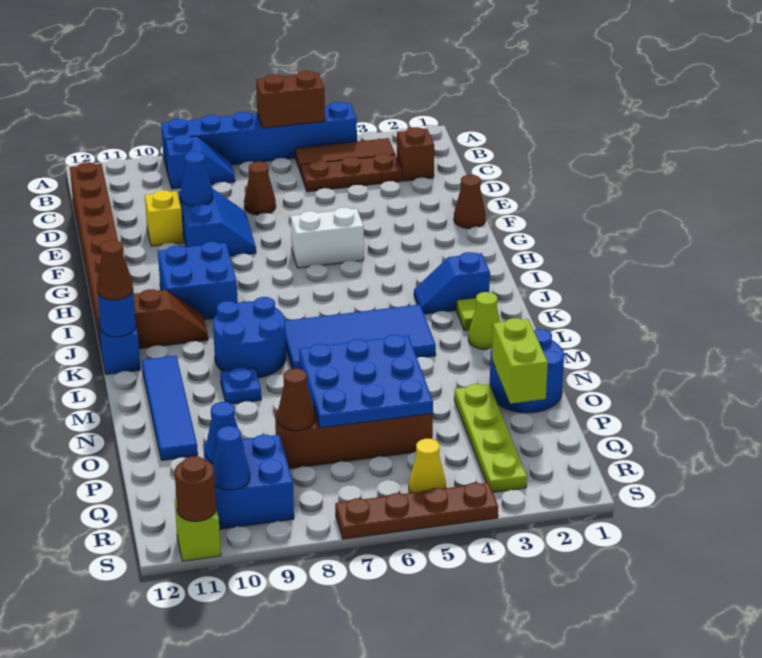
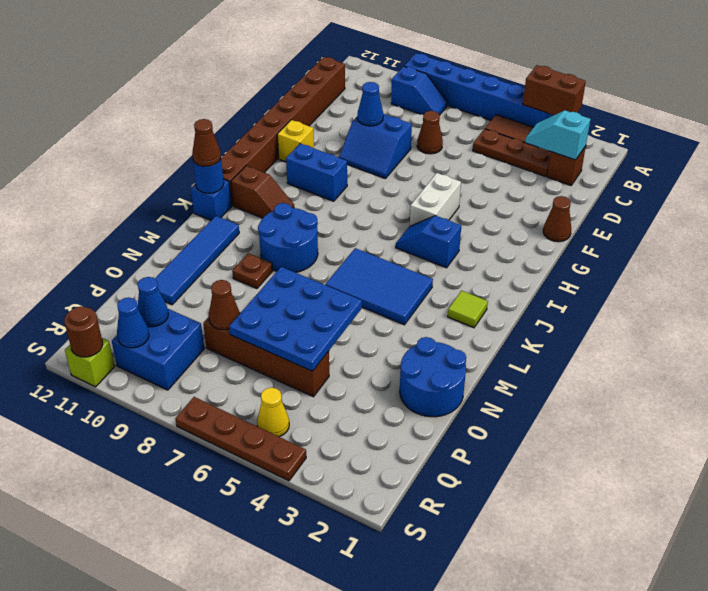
brown 1x2 brick [256,71,325,128] -> brown 1x2 brick moved to [523,65,586,115]
none -> cyan 1x2 slope [525,110,591,160]
blue 2x2 slope [179,188,256,256] -> blue 2x2 slope turned to [339,114,412,179]
yellow 1x1 brick [145,190,183,246] -> yellow 1x1 brick moved to [277,120,314,162]
white 1x2 brick [291,207,364,268] -> white 1x2 brick turned to [410,173,461,226]
blue 2x2 brick [158,242,238,320] -> blue 1x2 brick [286,143,347,201]
blue 1x2 slope [414,252,490,314] -> blue 1x2 slope moved to [396,216,461,268]
blue 2x4 tile [285,305,436,370] -> blue 2x3 tile [326,248,433,325]
lime 1x1 cone [468,292,500,350] -> none
blue 1x1 plate [220,368,261,404] -> brown 1x1 plate [232,253,273,289]
lime 1x2 brick [492,318,548,403] -> none
lime 1x4 plate [454,384,527,492] -> none

